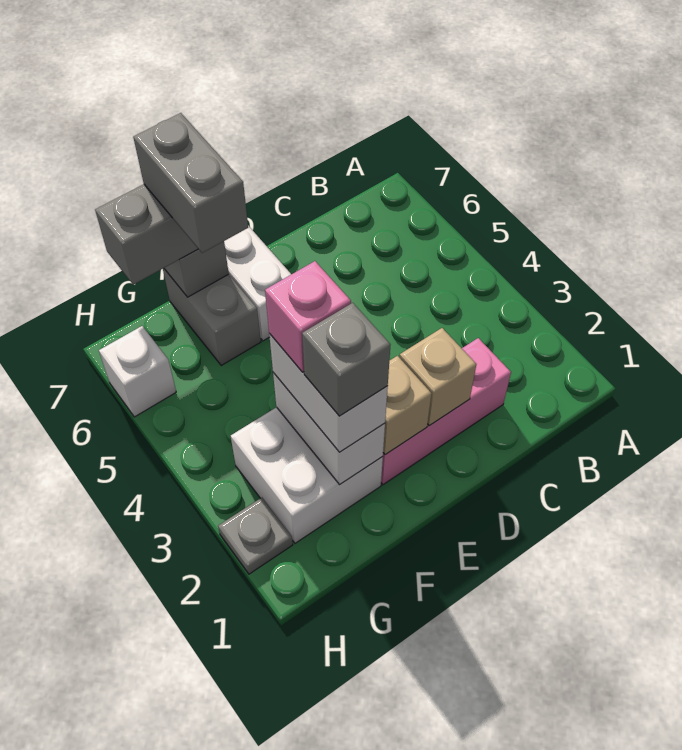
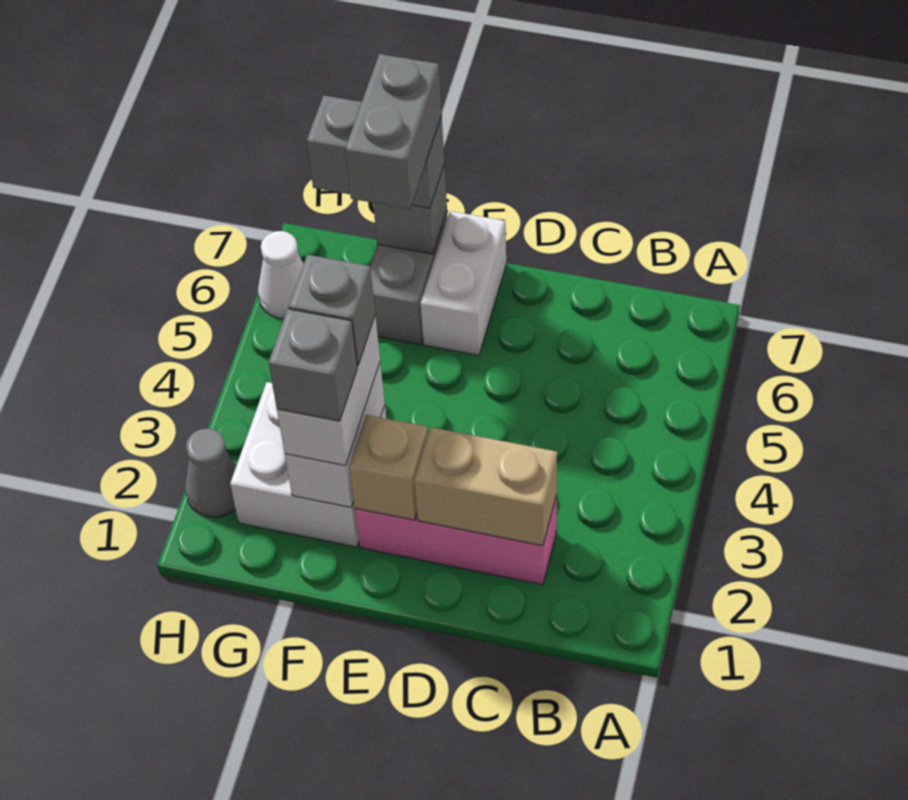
tan 1x1 brick [399,328,476,426] -> tan 1x2 brick [414,427,557,546]
pink 1x1 brick [265,261,351,372] -> grey 1x1 brick [289,255,375,366]
grey 1x1 plate [218,498,293,574] -> grey 1x1 cone [185,429,236,517]
white 1x1 brick [99,326,176,417] -> white 1x1 cone [258,231,304,318]

